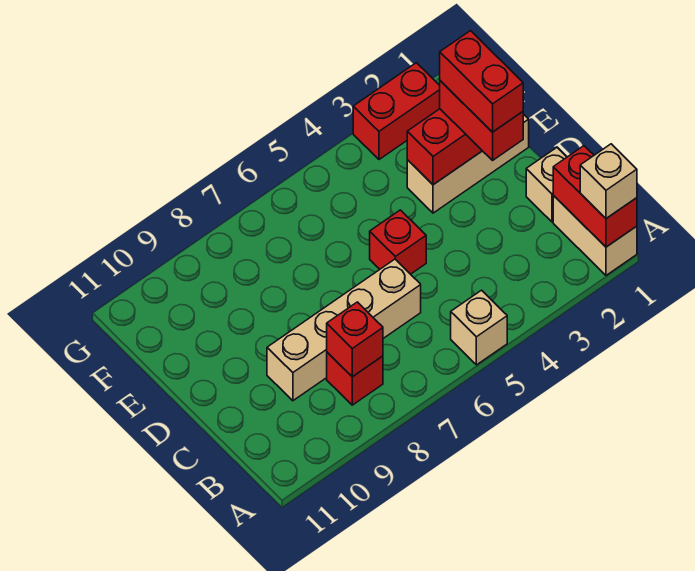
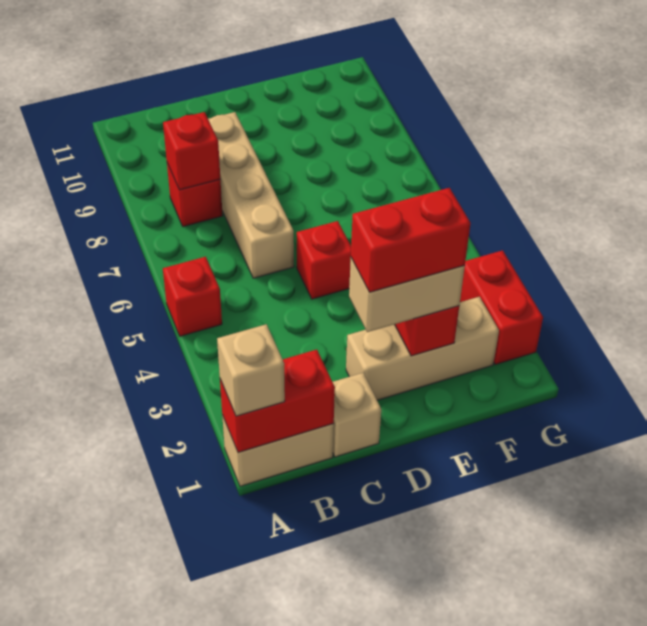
tan 1x1 brick [451,290,507,365] -> red 1x1 brick [163,257,222,336]
red 1x2 brick [440,81,523,160] -> tan 1x2 brick [349,258,465,332]
tan 1x3 brick [407,114,529,213] -> tan 1x3 brick turned to [346,297,499,400]

